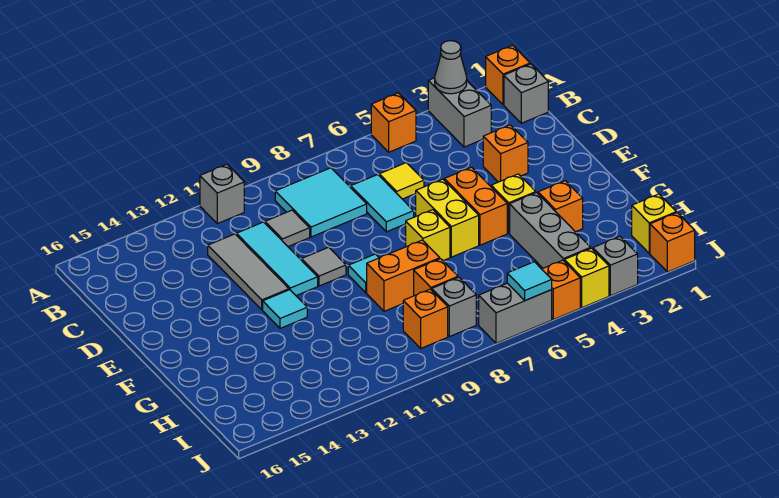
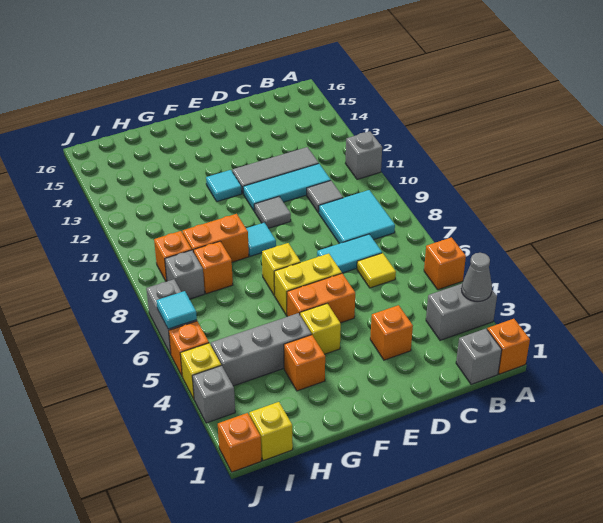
orange 1x2 brick [367,240,440,311] -> orange 1x2 brick turned to [183,214,249,262]

